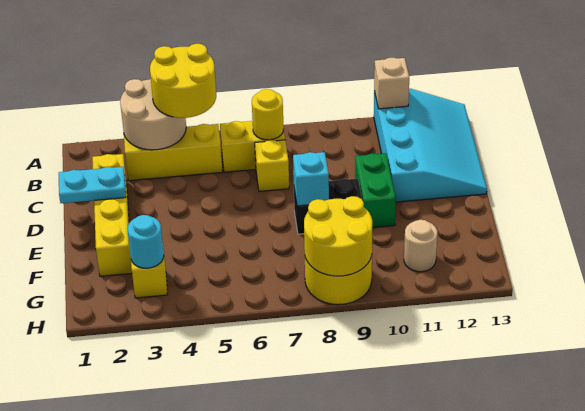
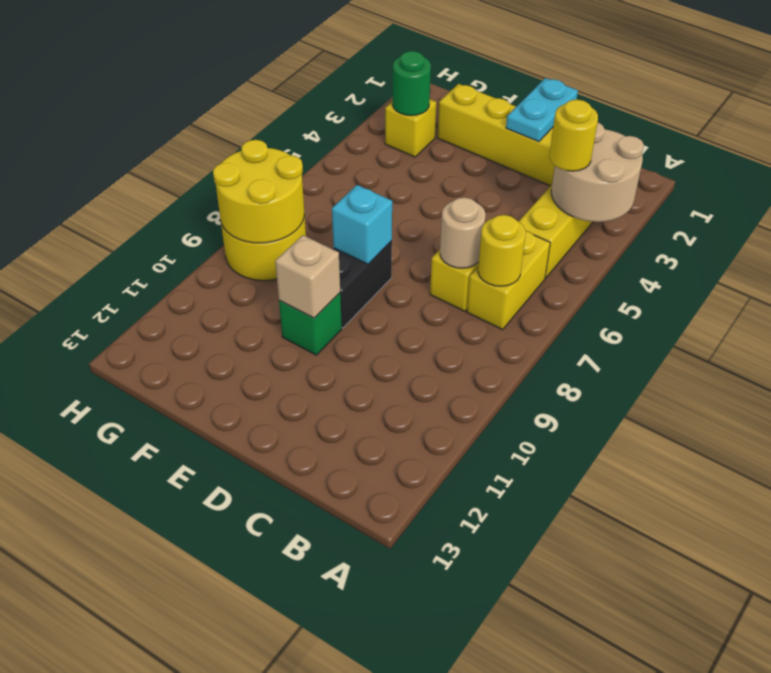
yellow 2x2 round brick [150,44,216,118] -> yellow 1x1 round brick [549,100,598,171]
cyan 3x4 slope [374,88,487,202] -> none
tan 1x1 brick [374,58,409,109] -> tan 1x1 brick moved to [275,235,340,318]
green 1x2 brick [355,153,396,228] -> green 1x1 brick [279,293,342,355]
cyan 1x1 round brick [127,215,164,268] -> green 1x1 round brick [392,51,431,116]
tan 1x1 round brick [404,220,437,272] -> tan 1x1 round brick moved to [440,197,486,268]

